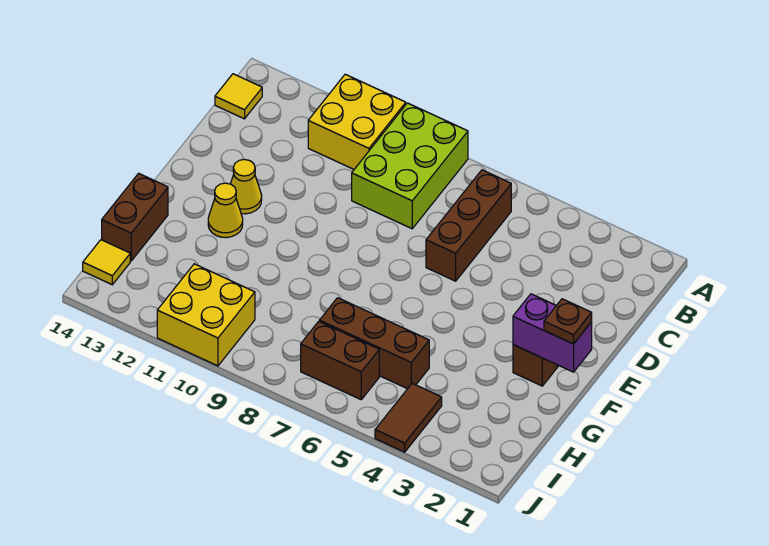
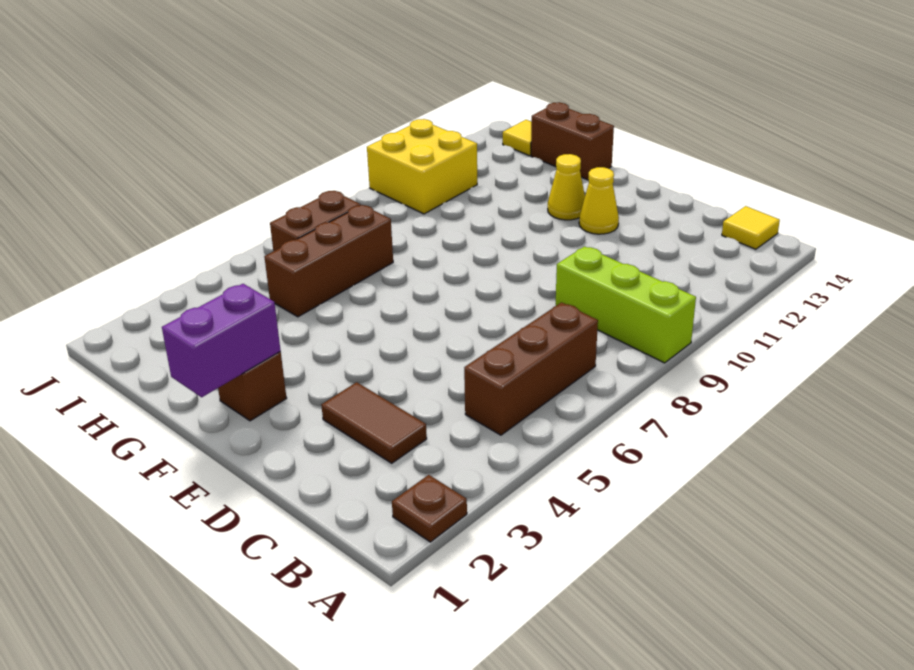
lime 2x3 brick [352,103,468,229] -> lime 1x3 brick [556,247,696,363]
yellow 2x2 brick [308,74,406,169] -> none
brown 1x3 brick [426,170,511,281] -> brown 1x3 brick turned to [464,302,598,435]
brown 1x1 plate [544,299,592,344] -> brown 1x1 plate moved to [392,475,467,542]
brown 1x2 tile [375,383,442,452] -> brown 1x2 tile moved to [321,382,427,463]

